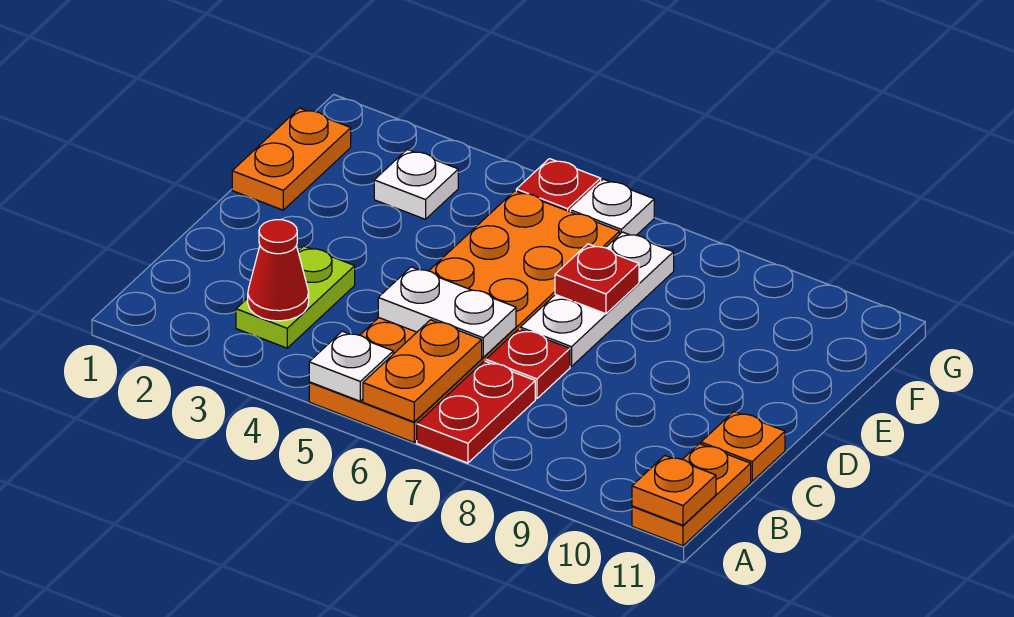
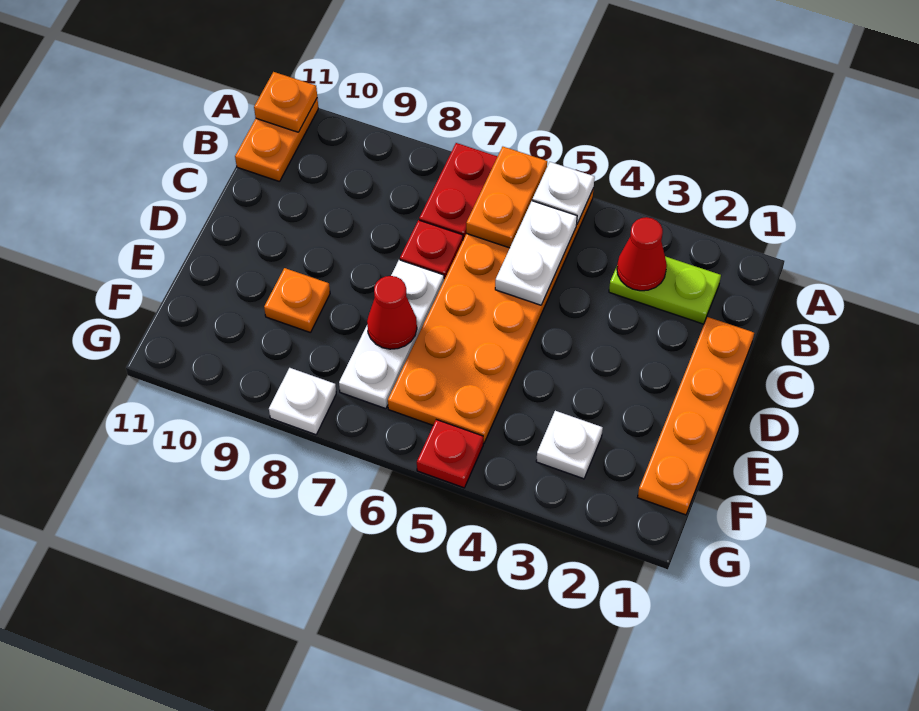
lime 1x2 plate [236,246,355,348] -> lime 1x2 plate turned to [609,256,721,324]
white 1x2 plate [378,267,516,357] -> white 1x2 plate turned to [495,201,577,305]
orange 1x1 plate [701,412,785,481] -> orange 1x1 plate moved to [264,268,330,333]
orange 1x2 plate [232,108,351,210] -> orange 1x4 plate [637,317,754,515]
red 1x1 plate [555,244,639,314] -> red 1x1 cone [367,276,417,349]
white 1x1 plate [570,179,654,235] -> white 1x1 plate moved to [269,368,336,435]

